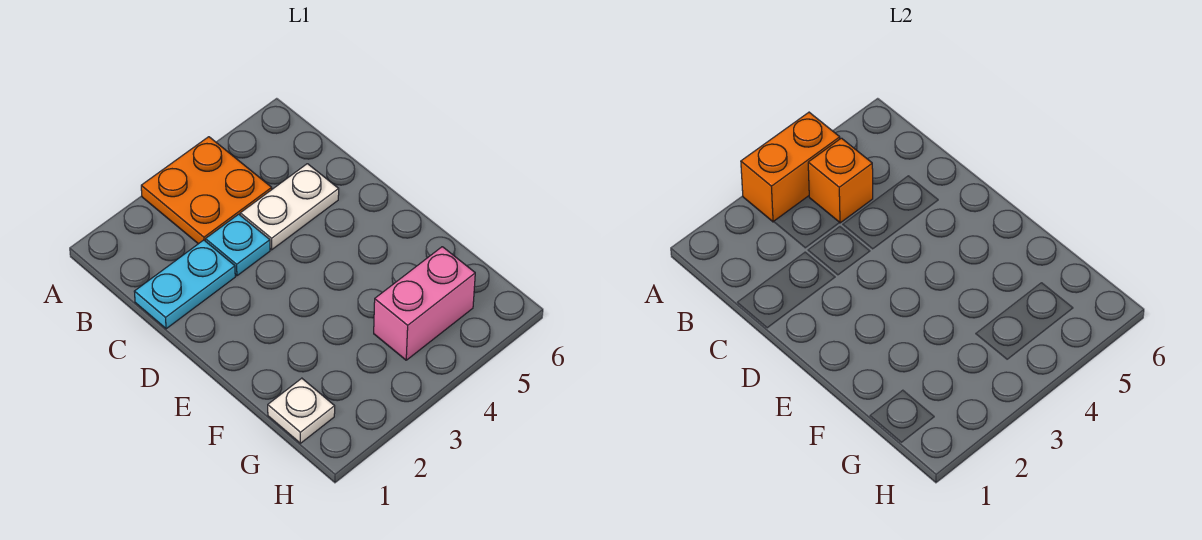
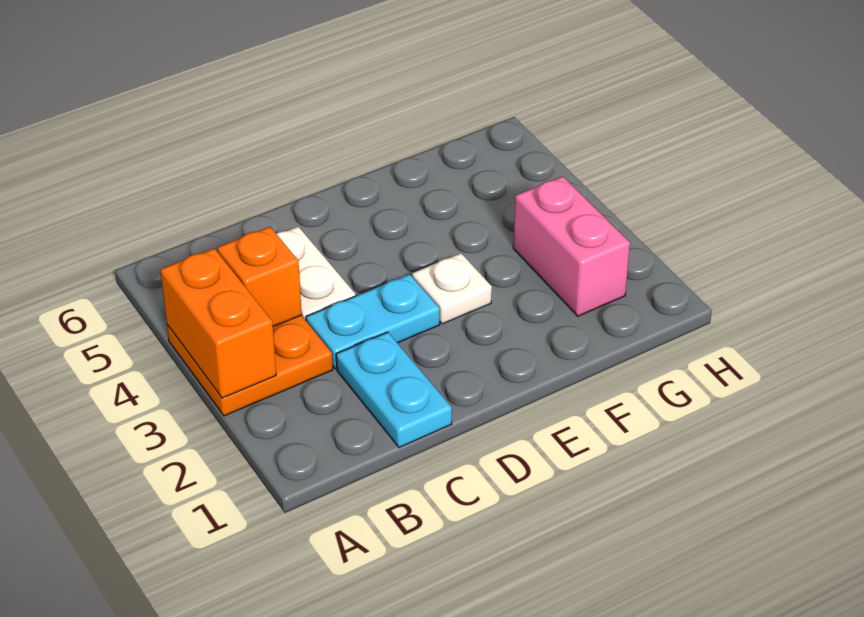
cyan 1x1 plate [206,214,270,276] -> cyan 1x2 plate [306,274,440,369]
white 1x1 plate [268,378,335,443] -> white 1x1 plate moved to [412,253,492,324]
pink 1x2 brick [374,247,475,360] -> pink 1x2 brick moved to [513,176,630,316]

